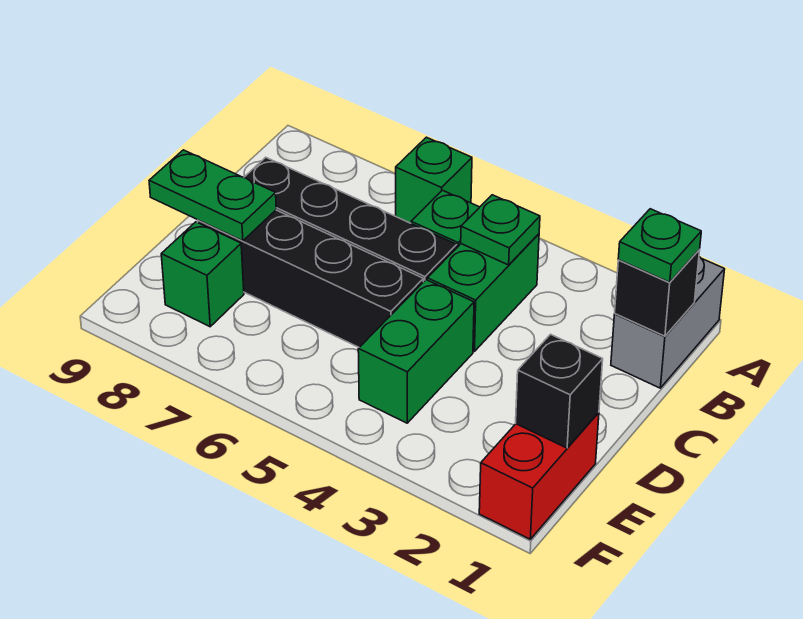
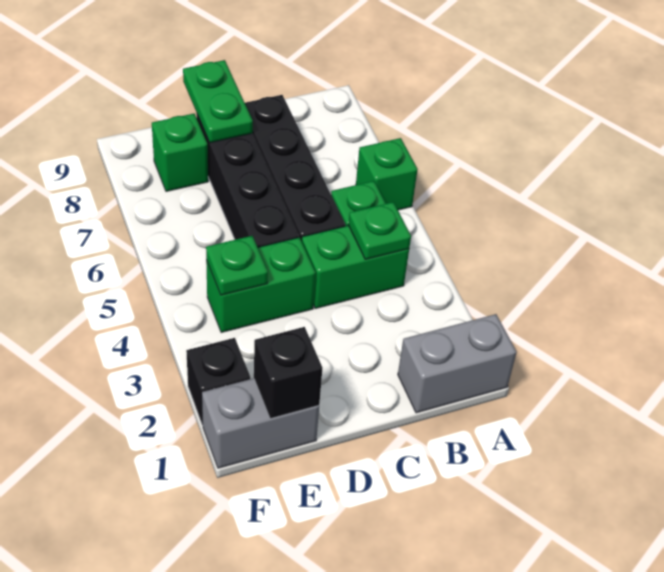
black 1x1 brick [615,250,700,336] -> black 1x1 brick moved to [186,338,250,425]
green 1x1 plate [618,209,701,282] -> green 1x1 plate moved to [206,236,268,295]
red 1x2 brick [479,413,599,539] -> grey 1x2 brick [202,378,319,468]

